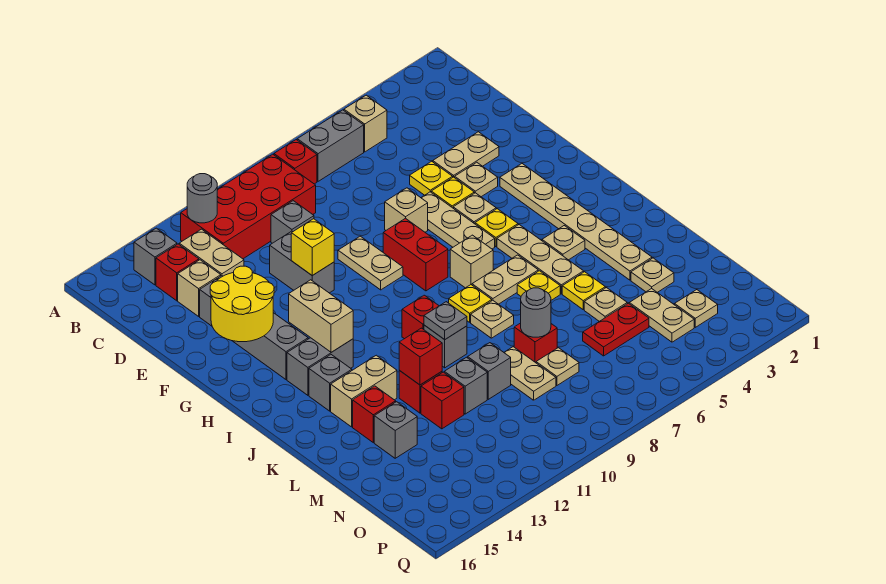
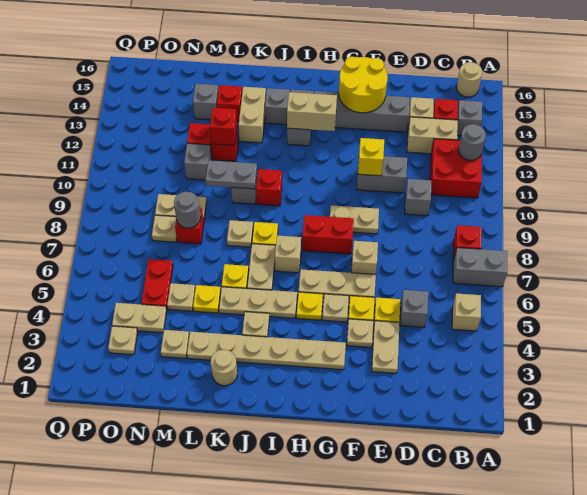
grey 1x2 brick [297,110,364,181] -> grey 1x2 brick turned to [453,248,507,287]
red 2x4 brick [181,154,316,259] -> red 2x2 brick [430,139,482,198]
none -> tan 1x1 round brick [457,62,482,97]
none -> tan 1x1 round brick [211,350,237,386]
grey 1x1 plate [424,302,467,340] -> grey 1x2 plate [206,160,257,189]
grey 1x1 brick [468,343,511,399] -> grey 1x1 brick moved to [400,290,428,327]

